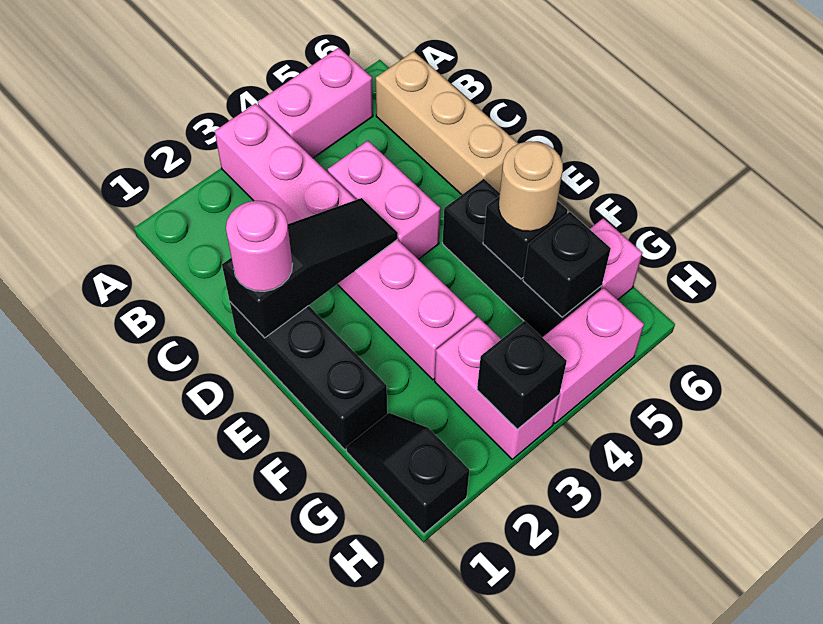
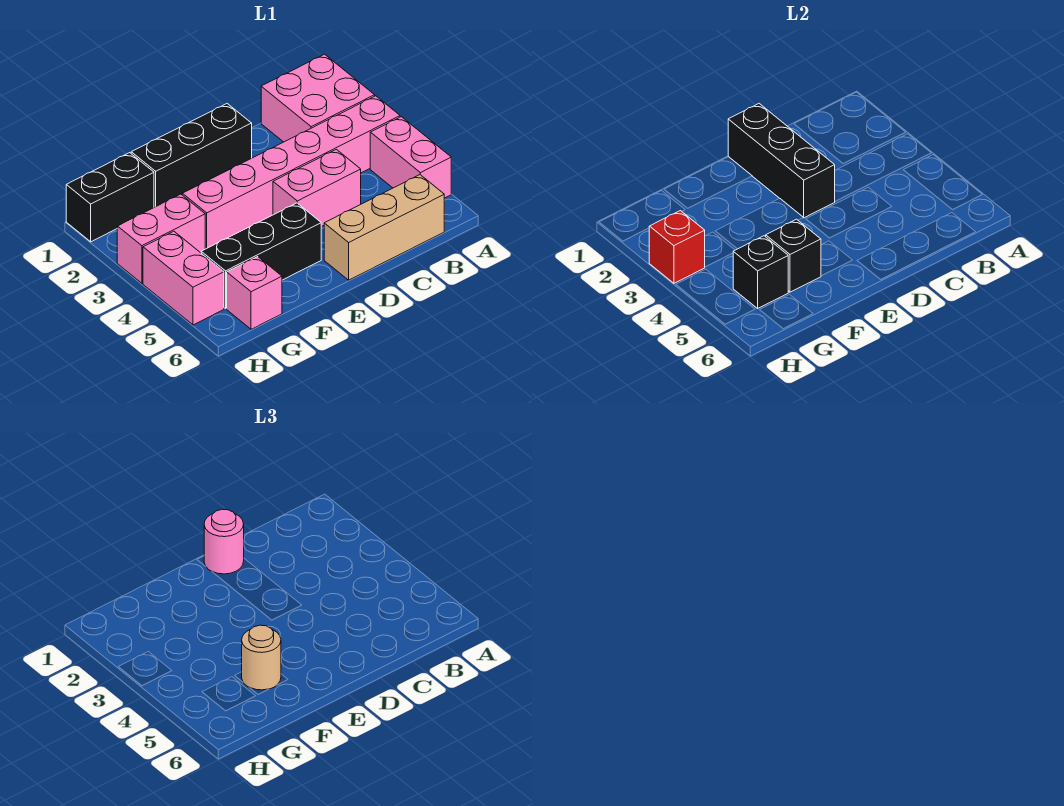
none -> pink 2x2 brick [261,54,375,142]
black 1x3 slope [222,198,398,338] -> black 1x3 brick [728,104,835,218]
black 1x2 slope [346,413,469,534] -> black 1x2 brick [66,153,154,242]
black 1x1 brick [477,321,567,429] -> red 1x1 brick [649,211,705,283]

